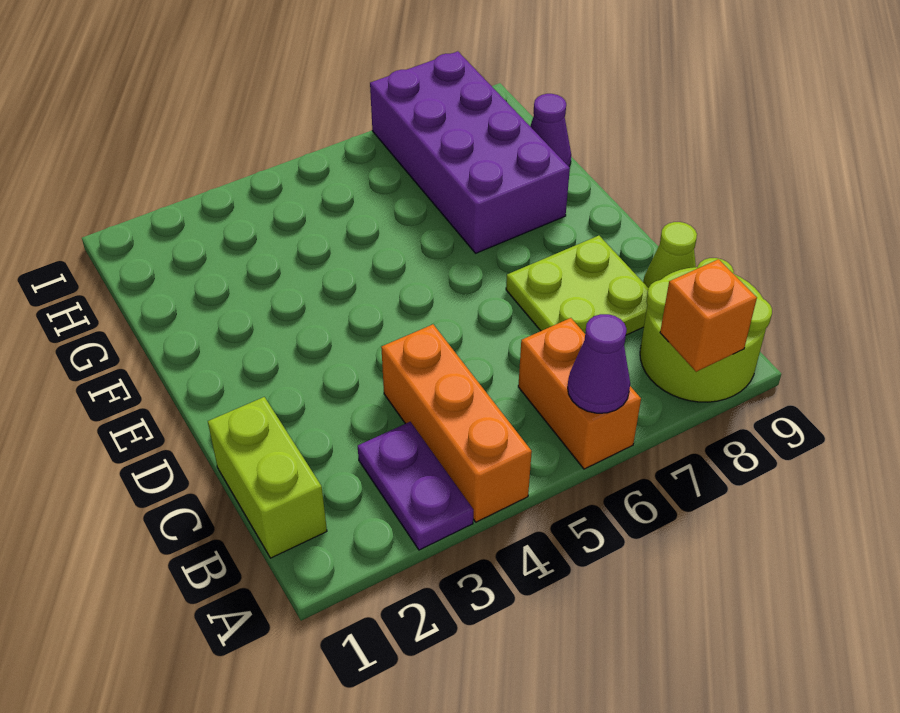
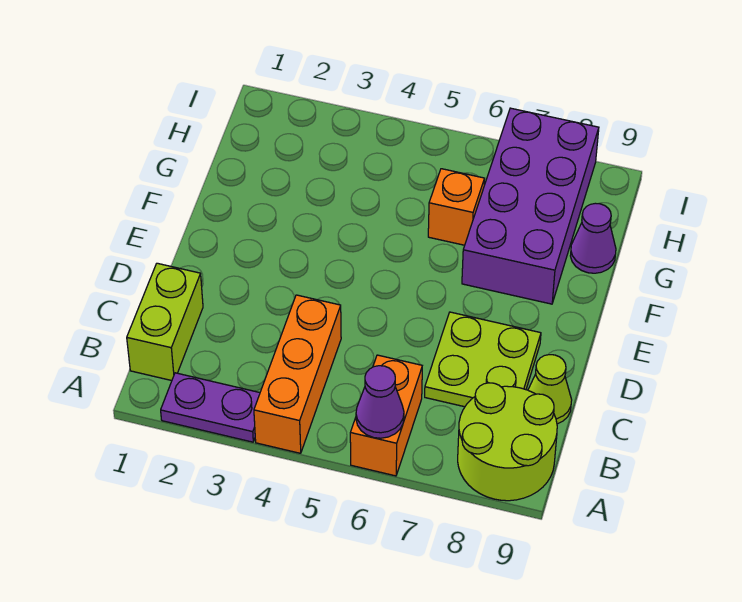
purple 1x2 plate [358,422,473,550] -> purple 1x2 plate turned to [161,373,260,442]
orange 1x1 brick [660,259,757,372] -> orange 1x1 brick moved to [428,169,485,245]

